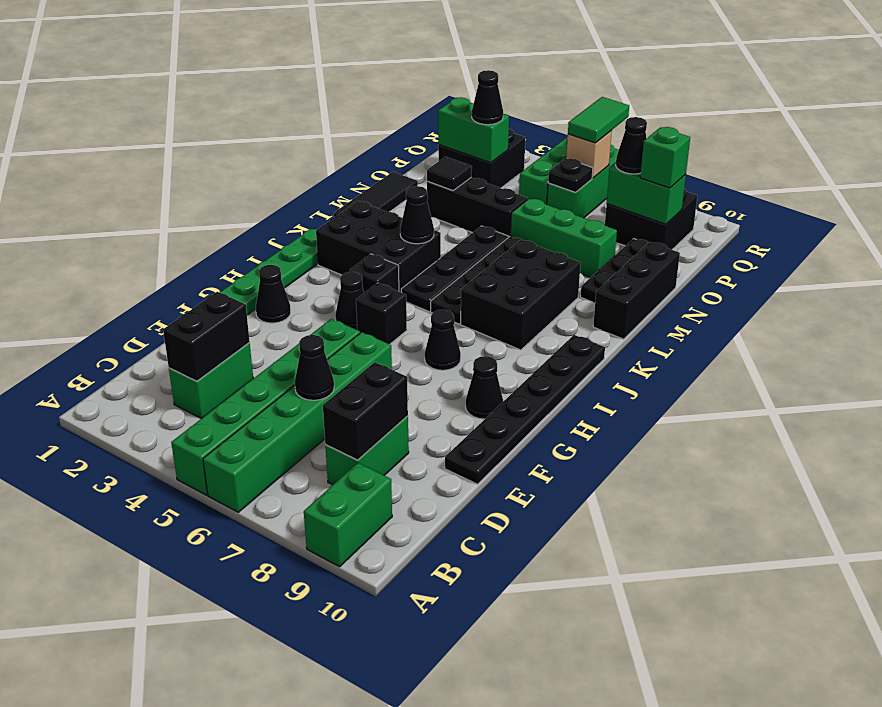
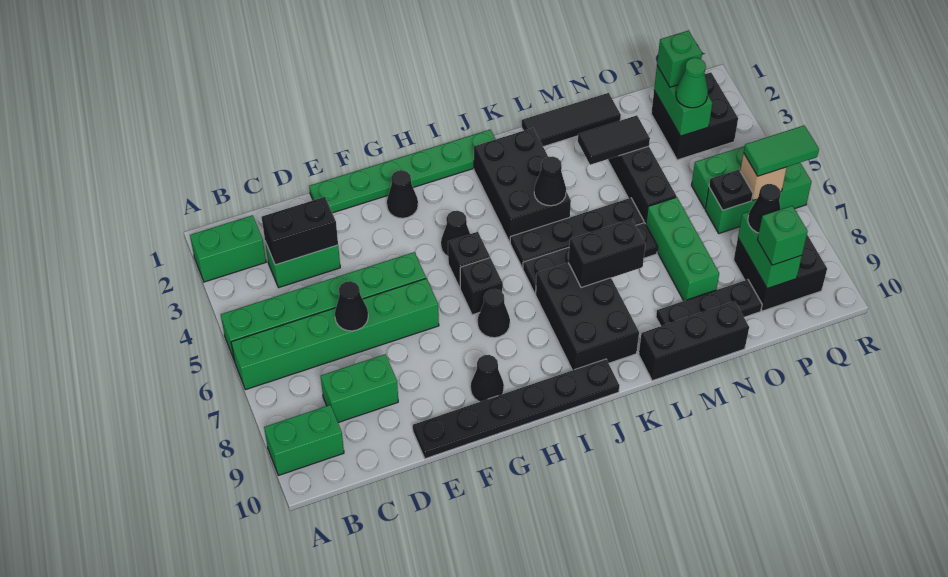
none -> green 1x2 brick [190,215,266,282]
black 1x2 brick [323,362,408,460] -> black 1x2 brick moved to [568,219,645,288]
black 1x1 brick [350,254,399,293] -> black 1x1 brick moved to [460,258,503,315]
black 2x3 brick [461,240,581,350] -> black 2x3 brick turned to [536,263,639,370]
black 1x1 tile [427,157,472,191] -> black 1x2 tile [578,115,650,165]
none -> green 1x1 brick [657,30,702,87]
black 1x1 cone [472,70,503,125] -> green 1x1 cone [676,58,708,108]

